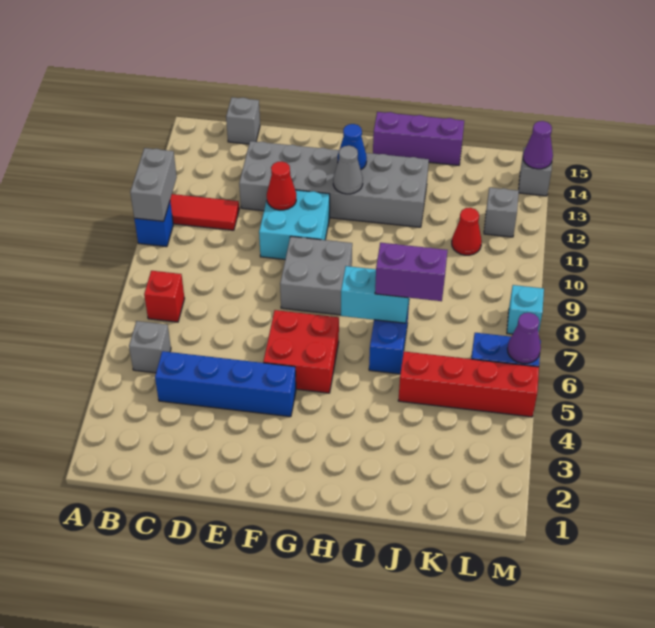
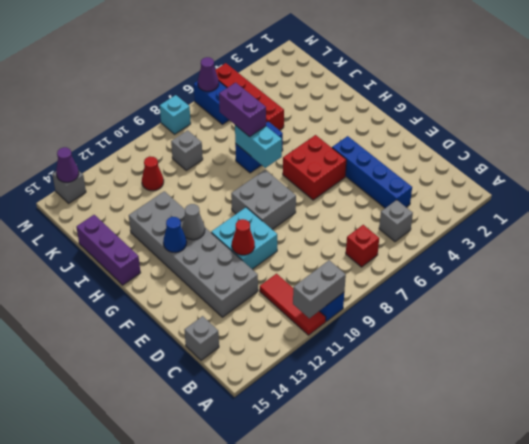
grey 1x1 brick [484,188,519,237] -> grey 1x1 brick moved to [171,130,203,170]

